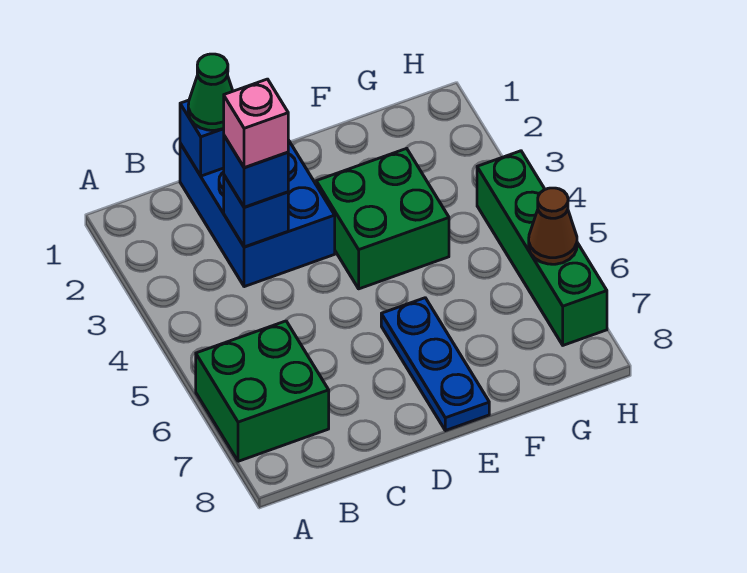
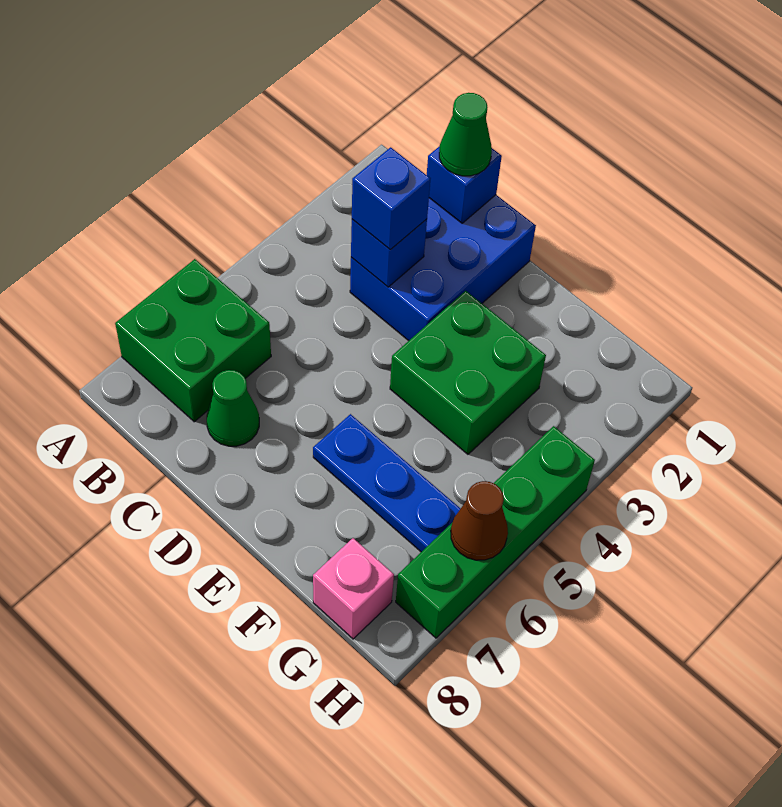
pink 1x1 brick [224,79,288,168] -> pink 1x1 brick moved to [313,538,394,639]
none -> green 1x1 cone [207,370,259,446]
blue 1x3 plate [381,298,489,431] -> blue 1x3 plate turned to [313,414,461,552]

